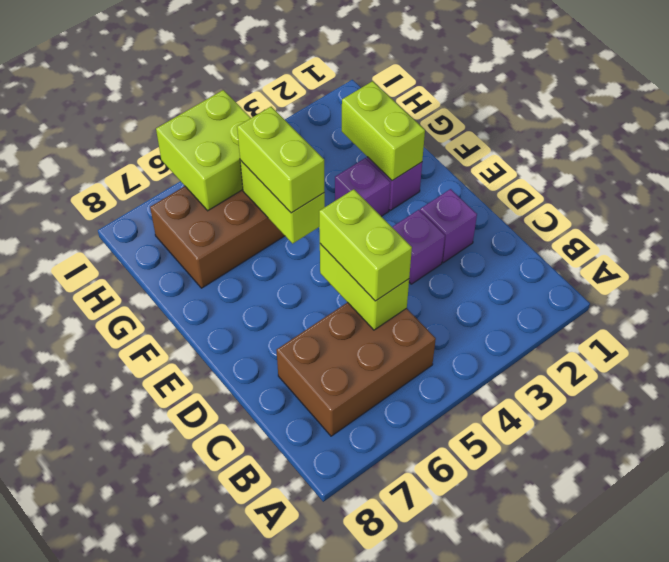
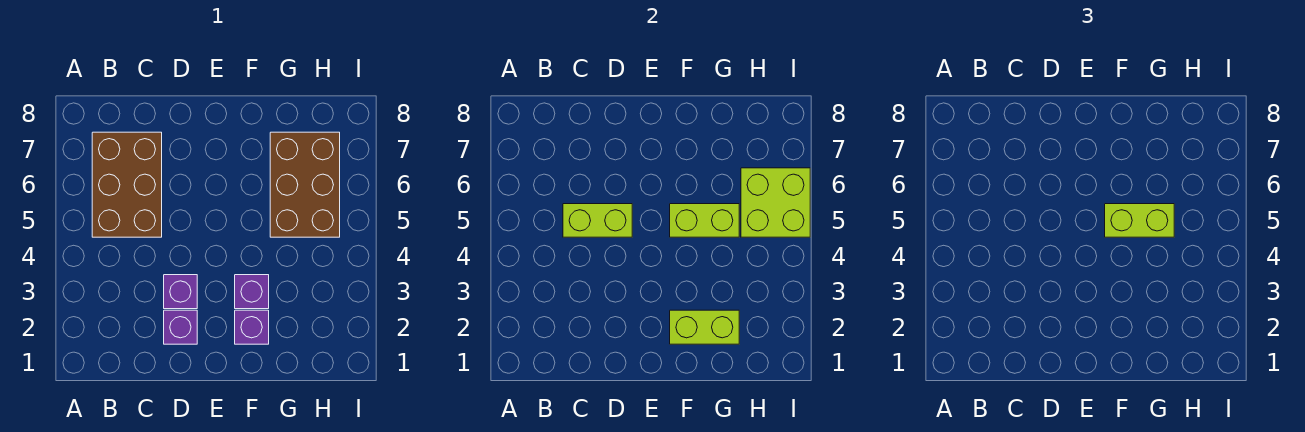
lime 1x2 brick [319,189,412,301] -> none

